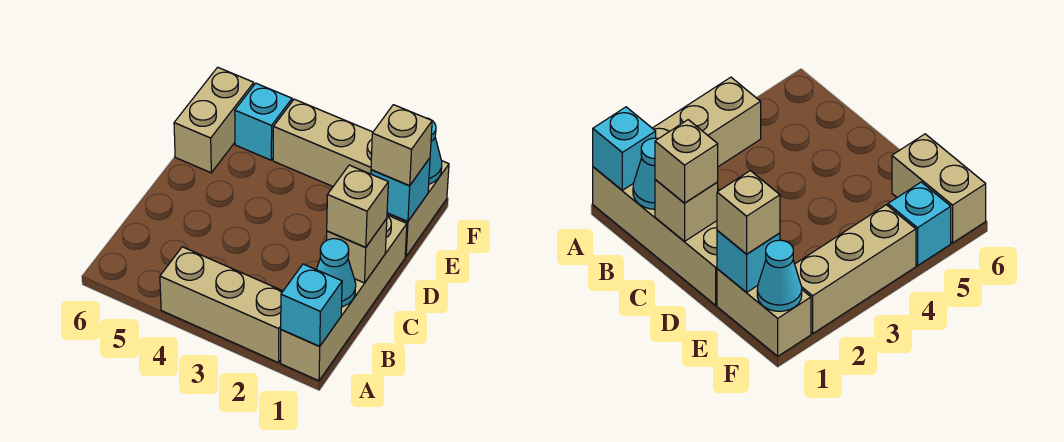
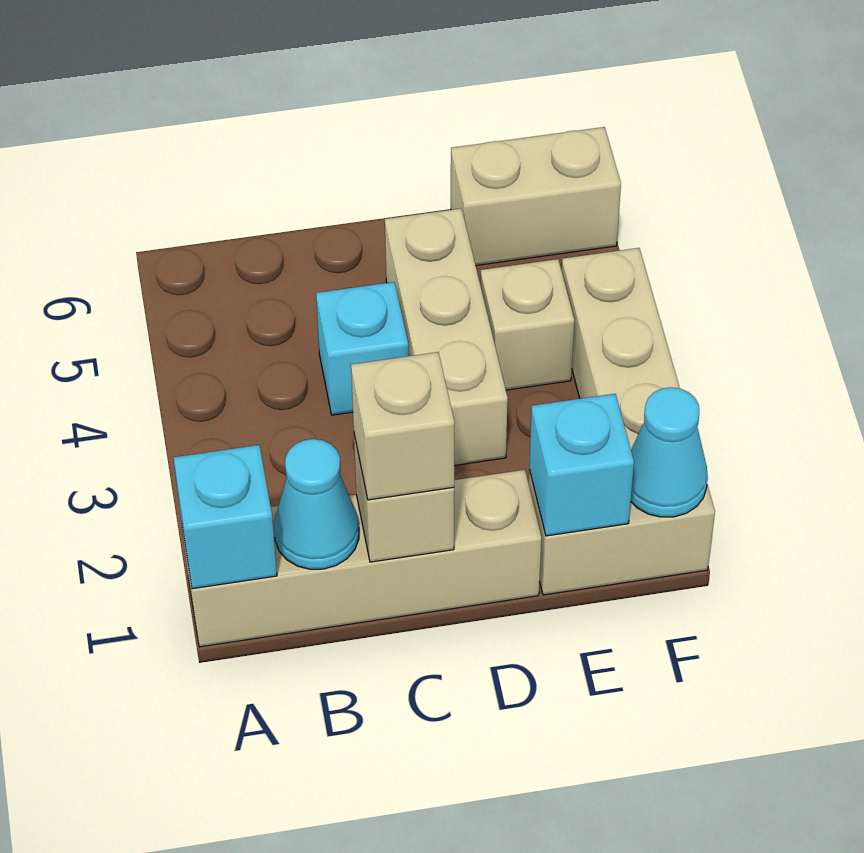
tan 1x3 brick [160,247,283,363] -> tan 1x3 brick moved to [385,208,508,465]
tan 1x1 brick [371,105,432,186] -> tan 1x1 brick moved to [480,259,574,390]
cyan 1x1 brick [235,83,292,160] -> cyan 1x1 brick moved to [316,282,408,415]

